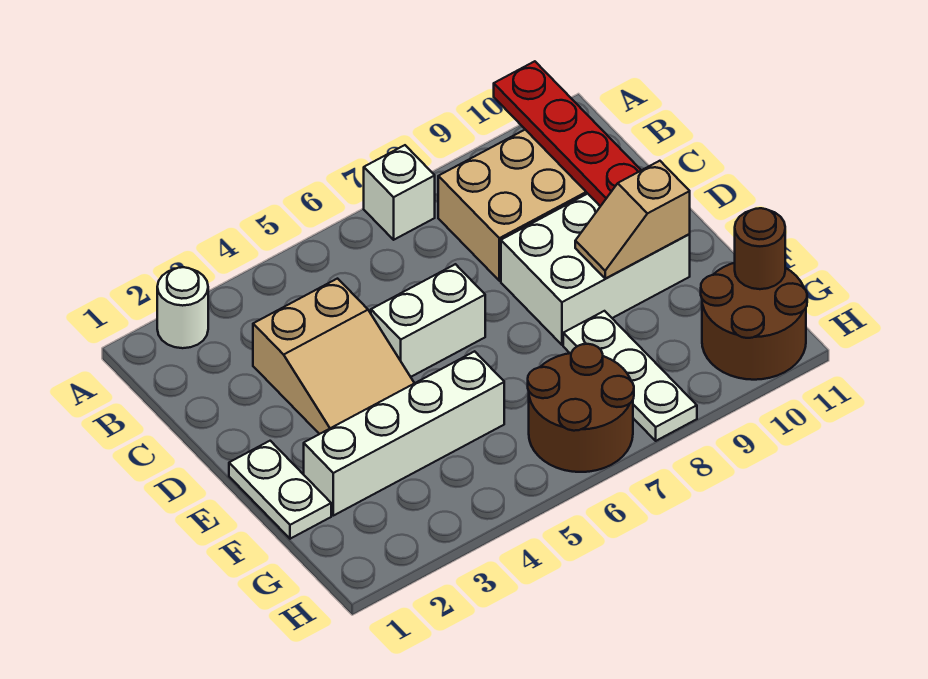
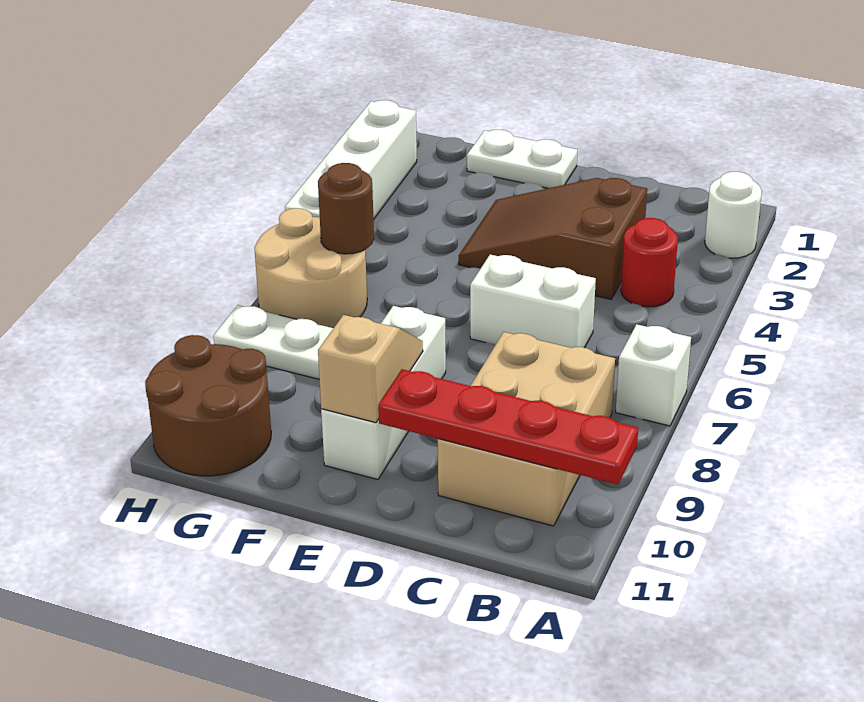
none -> red 1x1 round brick [621,218,678,307]
tan 2x3 slope [253,279,414,434] -> brown 2x3 slope [459,178,647,299]
white 1x2 brick [371,264,485,377] -> white 1x2 brick turned to [470,255,596,348]
white 2x3 brick [501,194,690,345] -> white 1x3 brick [321,306,446,479]
white 1x4 brick [304,351,504,516] -> white 1x4 brick moved to [285,100,417,220]
brown 2x2 round brick [528,344,634,472] -> tan 2x2 round brick [254,208,367,328]
brown 1x1 round brick [735,208,785,289] -> brown 1x1 round brick moved to [318,163,374,254]

